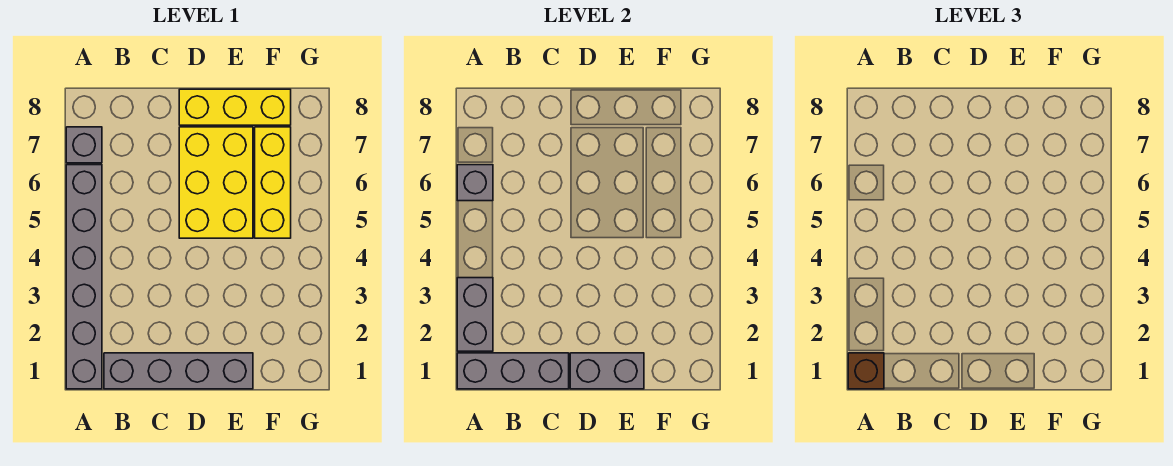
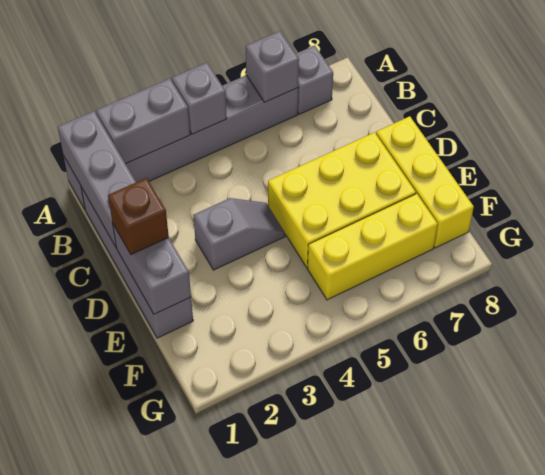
brown 1x1 brick [848,353,884,389] -> brown 1x1 brick moved to [108,178,169,254]
none -> grey 1x1 brick [172,63,227,134]
none -> grey 1x2 slope [193,198,285,270]

